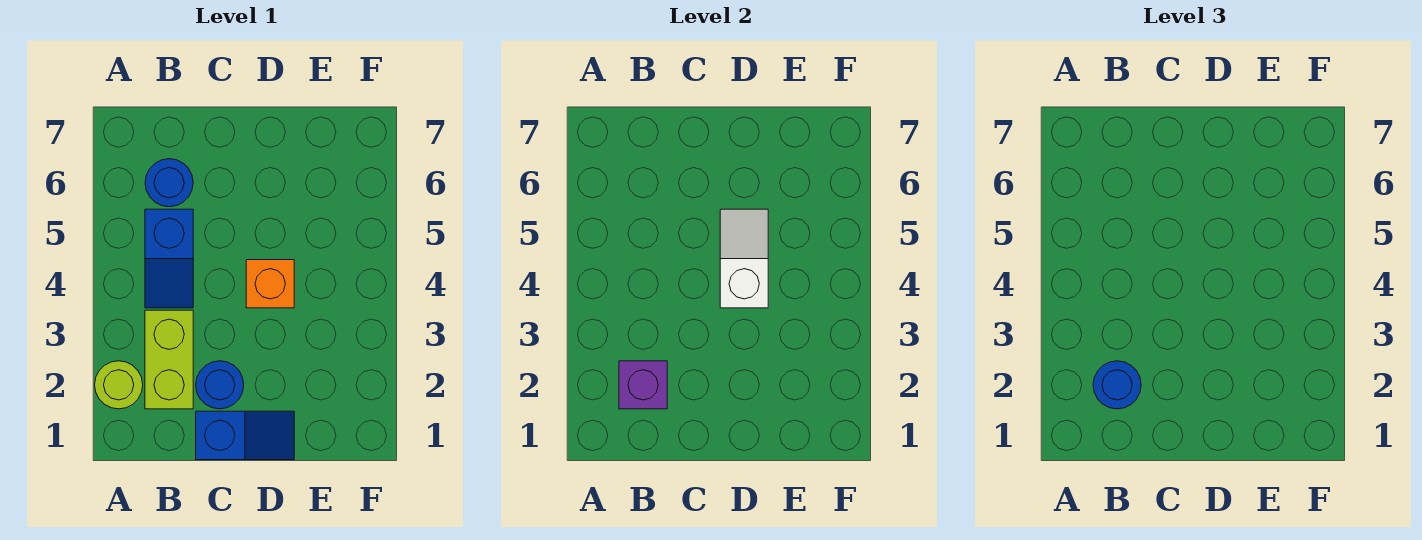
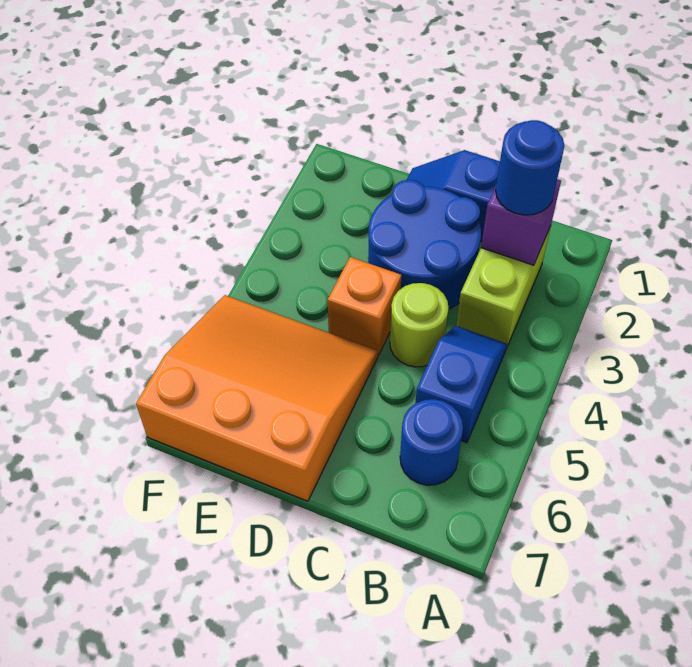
lime 1x1 round brick [95,361,143,409] -> lime 1x1 round brick moved to [390,283,449,367]
blue 1x1 round brick [196,361,244,409] -> blue 2x2 round brick [368,180,481,309]
white 1x2 slope [720,209,768,308] -> none
none -> orange 3x3 slope [136,295,378,501]

